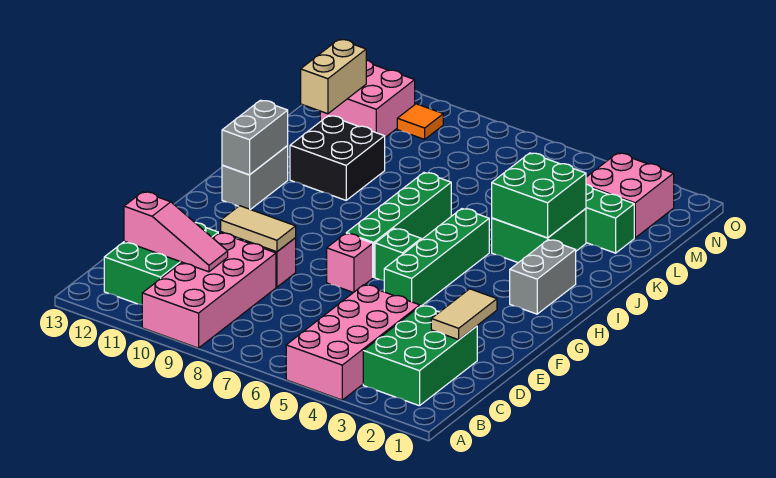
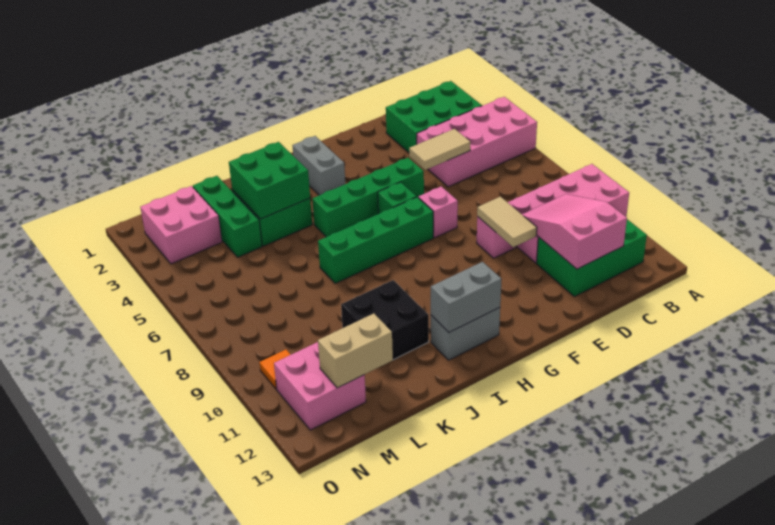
pink 1x3 slope [124,192,228,272] -> pink 2x3 slope [522,194,627,269]
tan 1x2 tile [431,289,497,340] -> tan 1x2 tile moved to [409,129,470,170]
grey 1x2 brick [510,240,576,314] -> grey 1x2 brick turned to [292,136,345,195]

